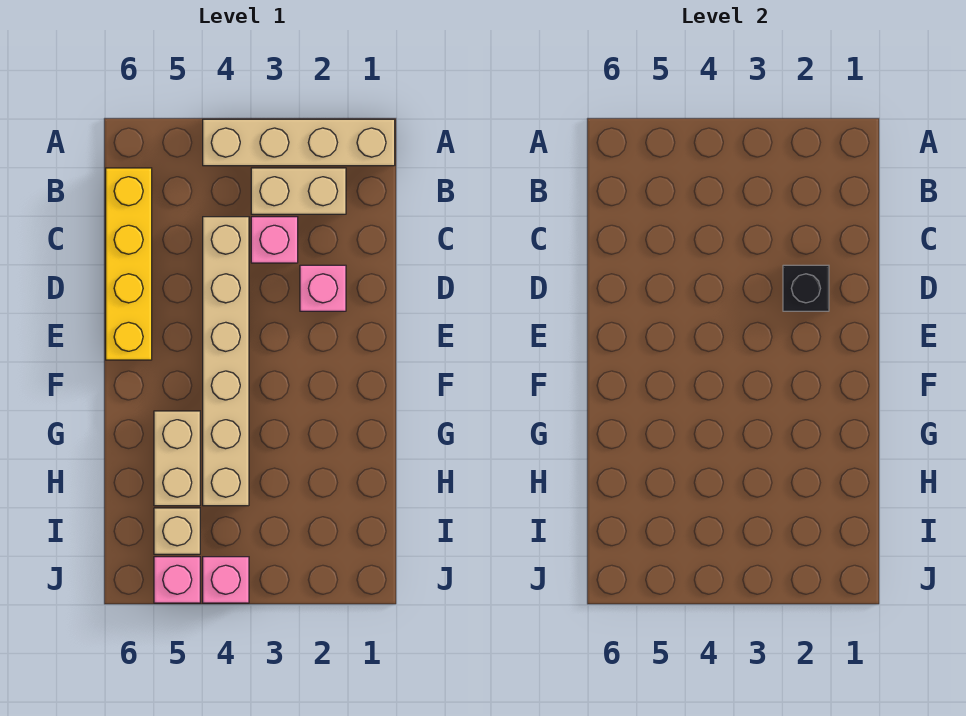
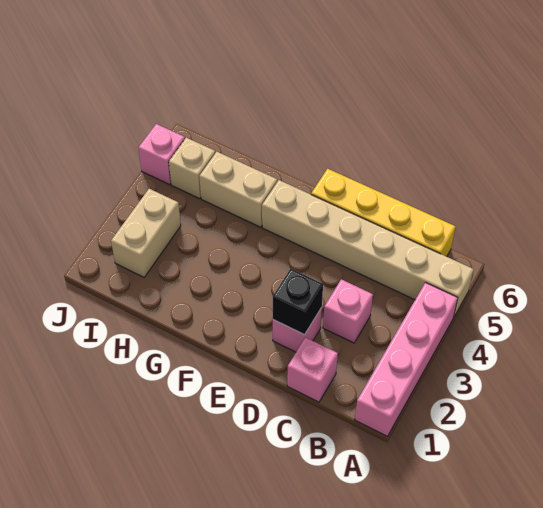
tan 1x4 brick [203,119,395,166] -> pink 1x4 brick [355,283,458,436]
tan 1x2 brick [251,168,346,214] -> tan 1x2 brick moved to [111,189,181,277]
tan 1x6 brick [203,217,249,506] -> tan 1x6 brick moved to [262,180,474,318]
pink 1x1 brick [203,557,249,603] -> pink 1x1 brick moved to [287,337,338,402]

